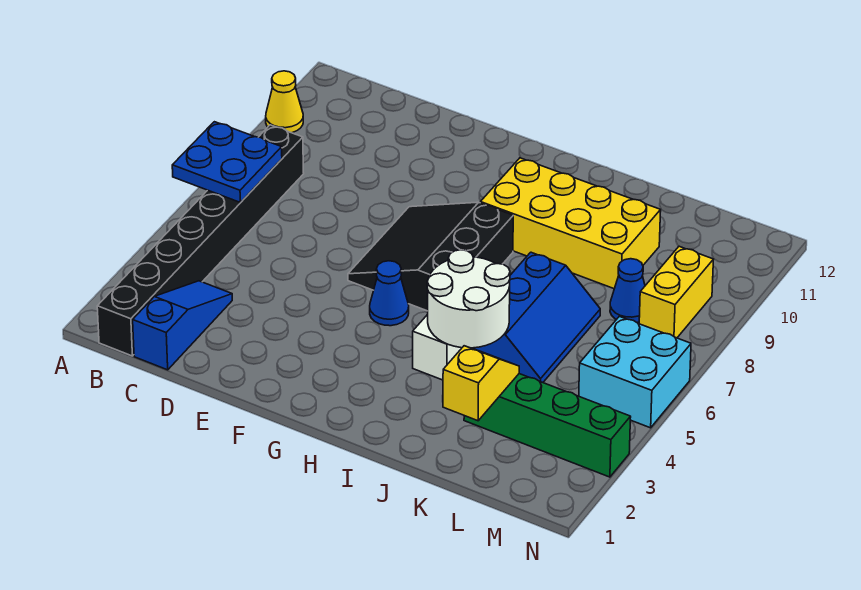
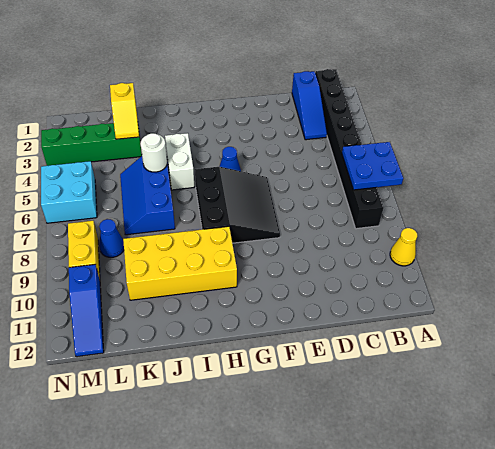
white 2x2 round brick [427,250,510,348] -> white 1x1 round brick [140,133,167,172]
none -> blue 1x3 slope [69,264,104,357]

